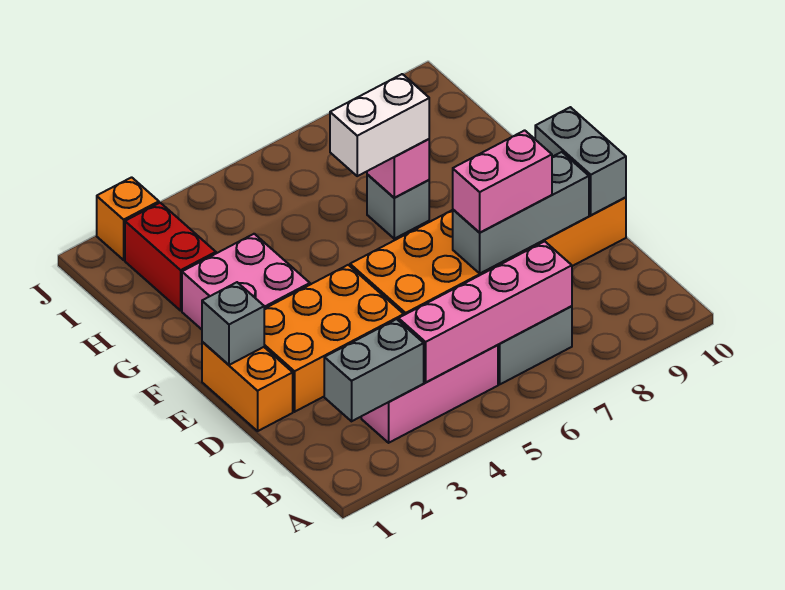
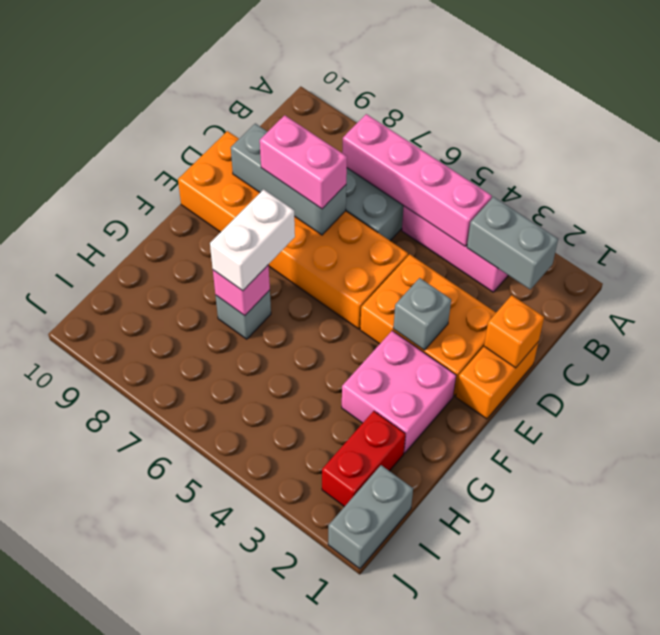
grey 1x2 brick [535,107,626,215] -> grey 1x2 brick moved to [328,465,413,569]
grey 1x1 brick [202,282,264,365] -> grey 1x1 brick moved to [393,278,451,350]
white 1x2 brick [330,74,429,176] -> white 1x2 brick turned to [210,189,295,291]
orange 1x1 brick [97,177,159,260] -> orange 1x1 brick moved to [484,295,544,368]

